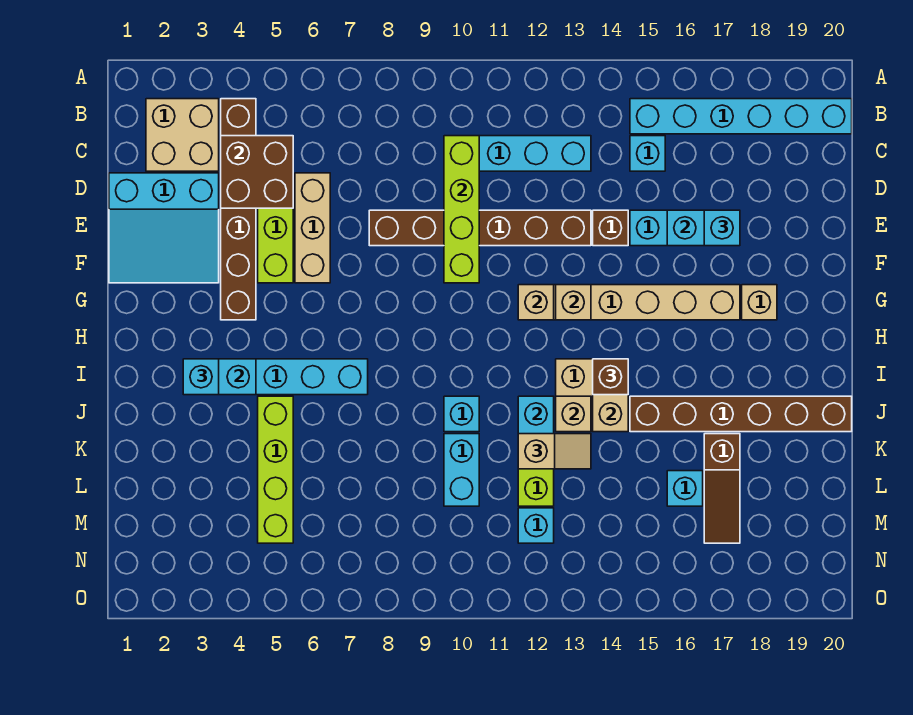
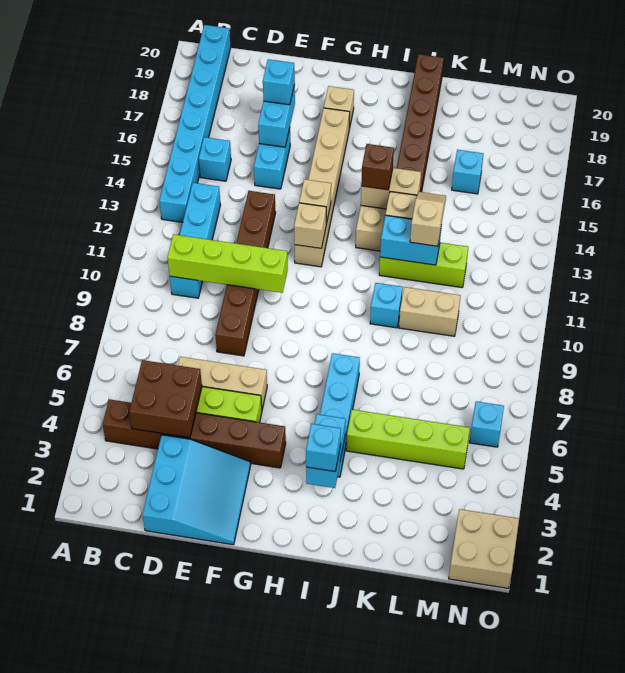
tan 2x2 brick [146,99,219,171] -> tan 2x2 brick moved to [449,509,519,588]
cyan 1x6 brick [630,99,852,134] -> cyan 1x8 brick [159,25,230,222]
brown 1x1 brick [593,210,628,246] -> none
cyan 1x2 brick [444,434,479,506] -> tan 1x2 brick [399,287,461,336]
brown 1x3 slope [704,434,740,543] -> none
cyan 1x1 brick [518,508,554,543] -> cyan 1x1 brick moved to [469,401,504,447]

